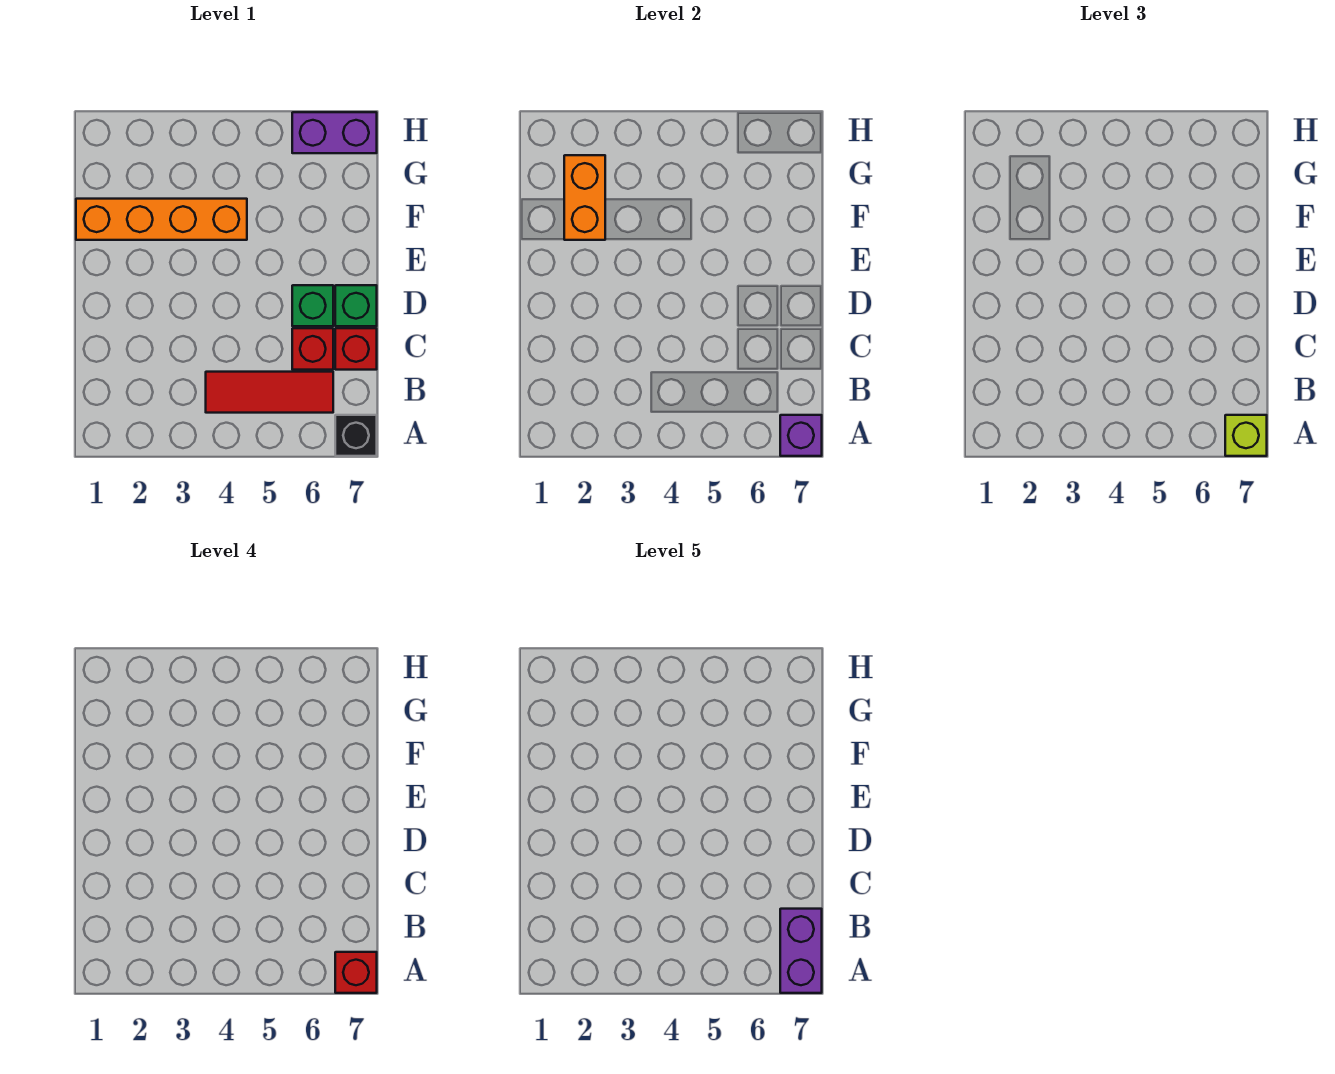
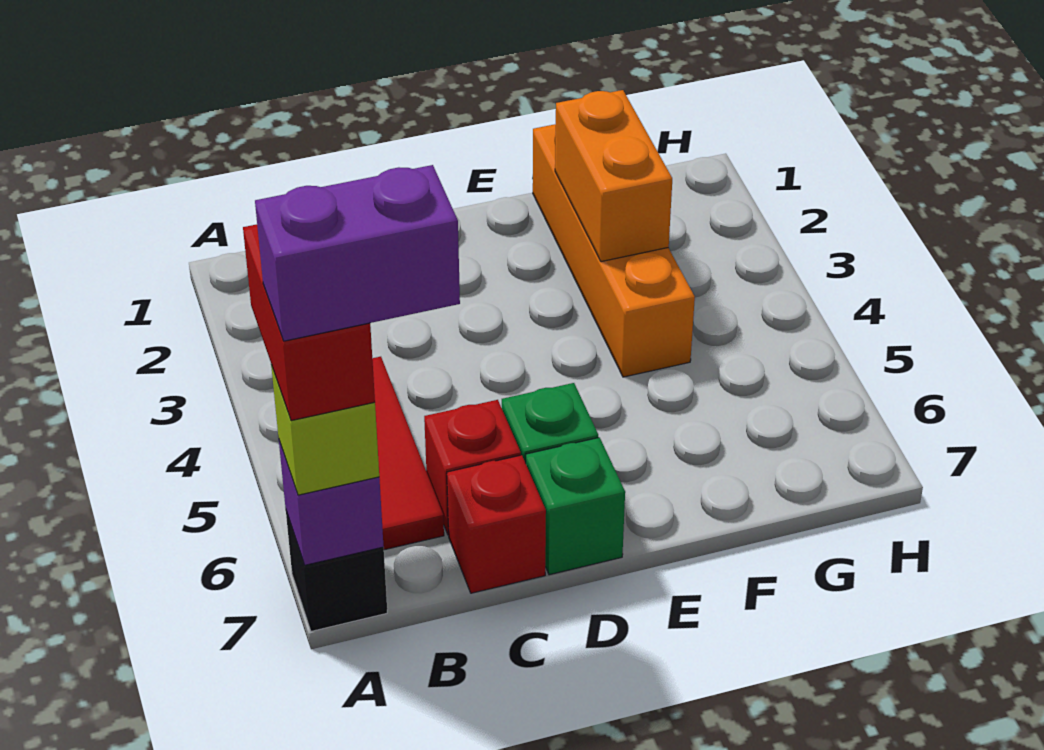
red 1x1 brick [335,952,377,993] -> red 1x2 brick [243,224,375,421]
orange 1x2 brick [564,155,605,240] -> orange 1x2 brick turned to [555,90,672,262]
purple 1x2 brick [292,112,377,153] -> none

